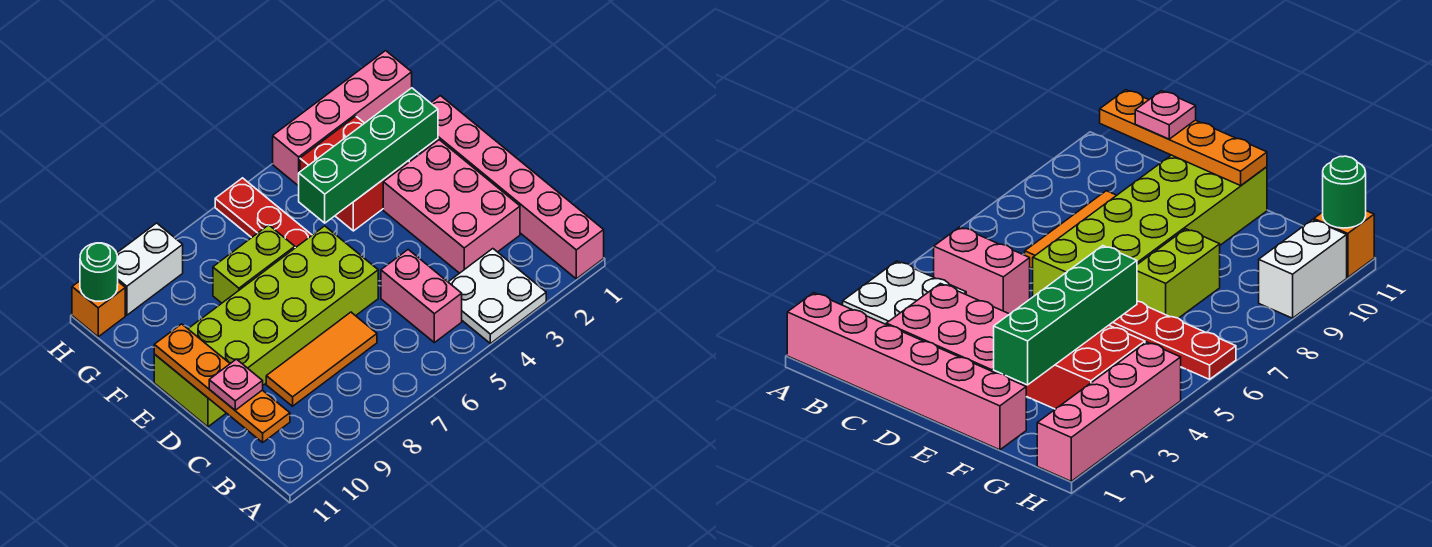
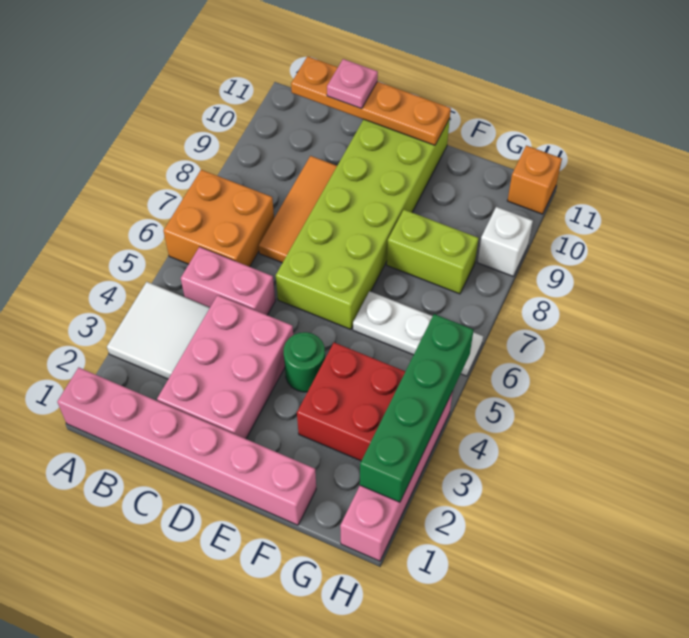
white 2x2 plate [449,249,546,344] -> white 2x2 tile [107,282,210,379]
none -> orange 2x2 brick [163,170,274,267]
pink 2x3 brick [383,140,520,273] -> pink 2x3 brick turned to [157,295,293,439]
green 1x4 brick [299,88,438,223] -> green 1x4 brick moved to [360,314,473,502]
red 1x3 plate [215,178,312,248] -> white 1x3 plate [353,291,483,376]
lime 1x2 brick [213,225,295,303] -> lime 1x2 brick turned to [387,210,479,294]
white 1x2 brick [117,223,183,315] -> white 1x1 brick [477,207,533,276]
green 1x1 round brick [80,243,118,301] -> green 1x1 round brick moved to [284,332,325,392]

